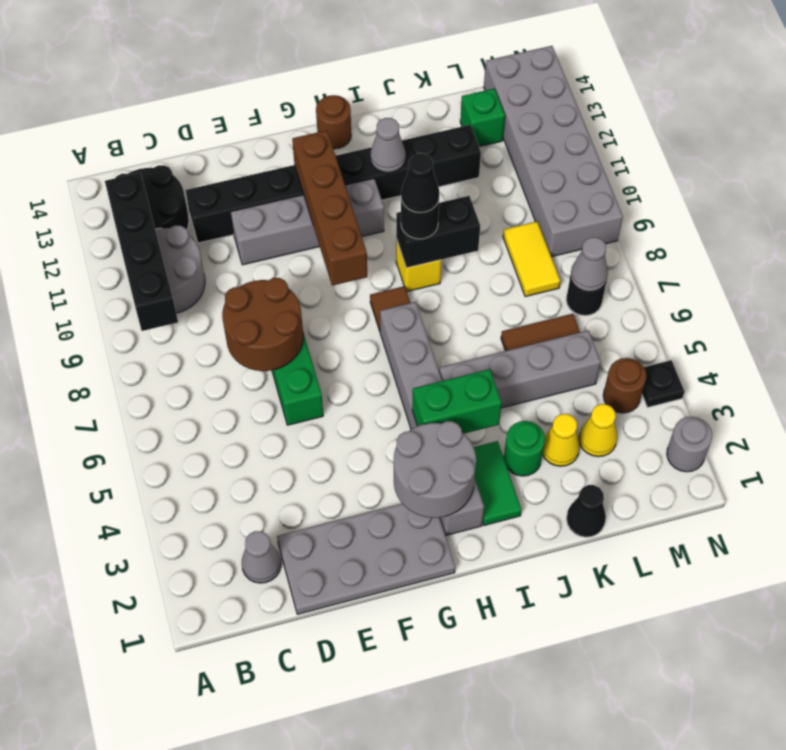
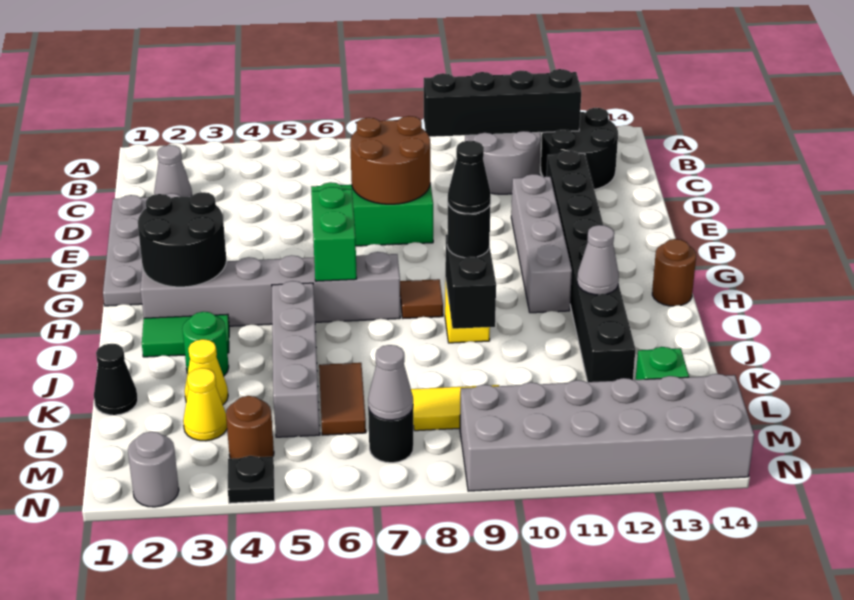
grey 2x2 round brick [394,421,476,518] -> black 2x2 round brick [138,192,226,287]
brown 1x4 brick [292,130,367,286] -> none
green 1x2 brick [412,369,502,434] -> green 1x2 brick moved to [311,187,357,281]

